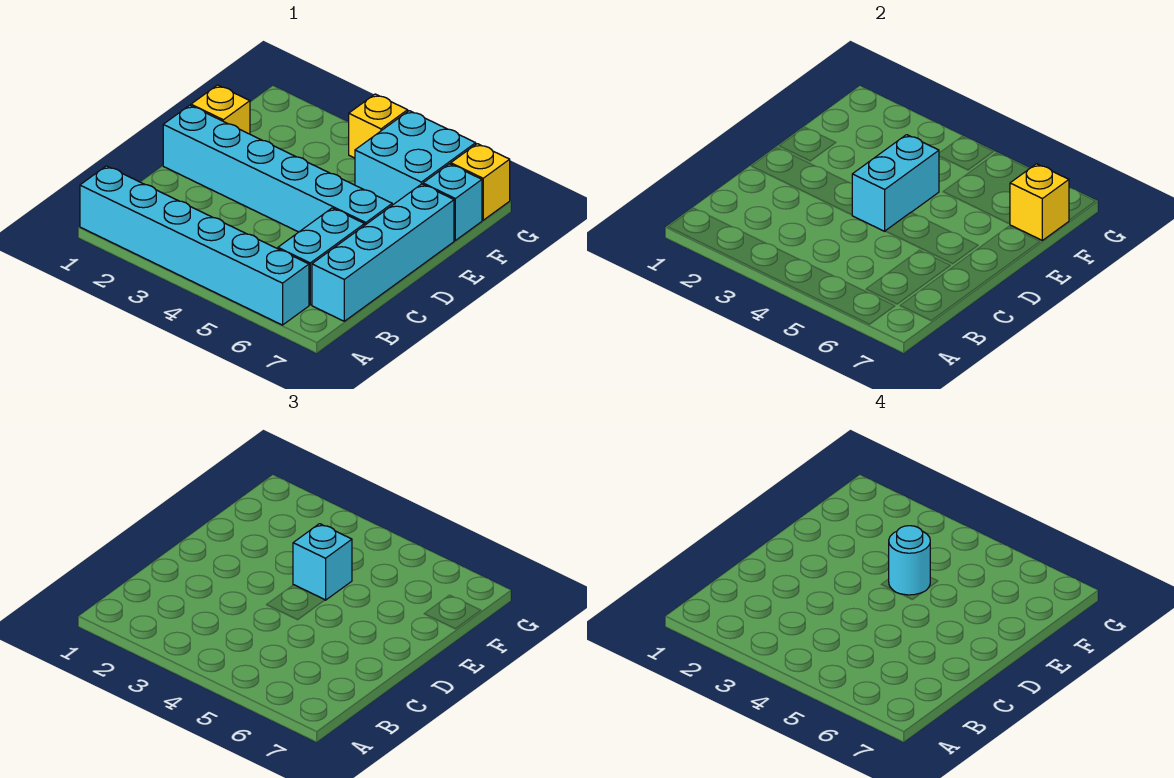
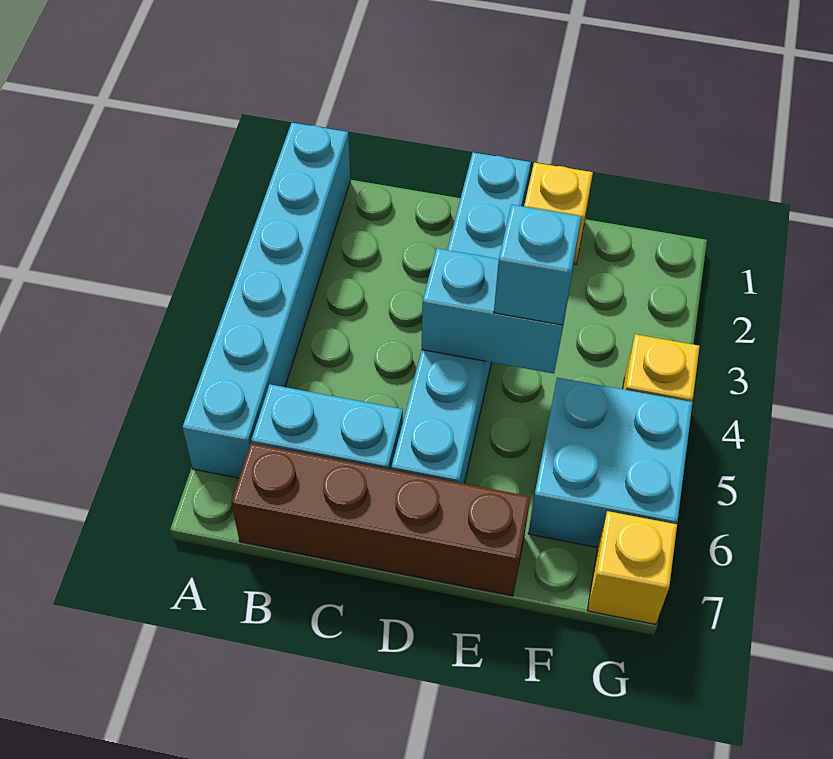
cyan 1x4 brick [312,184,454,321] -> brown 1x4 brick [231,443,530,596]
cyan 1x1 round brick [889,526,930,595] -> none
cyan 1x1 brick [423,164,482,240] -> none
yellow 1x1 brick [1010,164,1069,240] -> none

